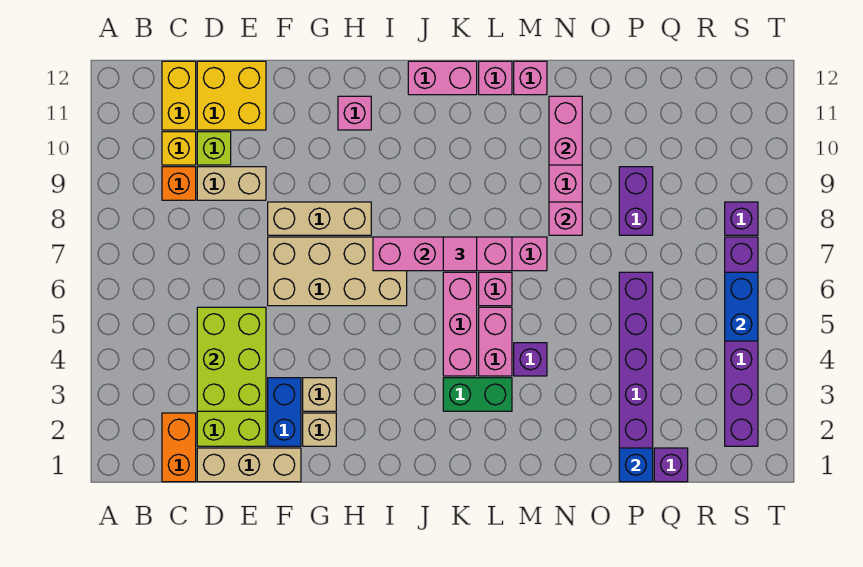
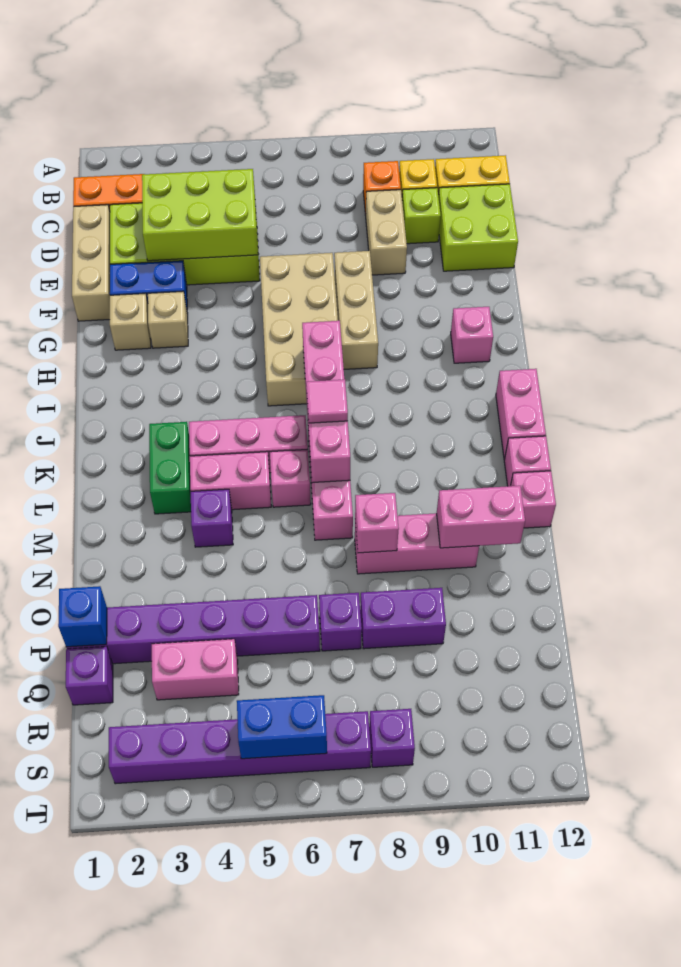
yellow 2x2 brick [197,61,266,130] -> lime 2x2 brick [438,184,518,271]
none -> purple 1x1 brick [319,593,362,651]
none -> pink 1x2 brick [152,639,239,700]

